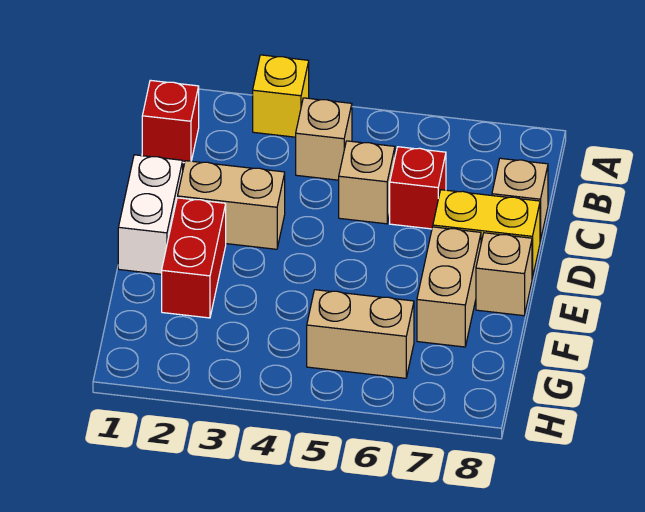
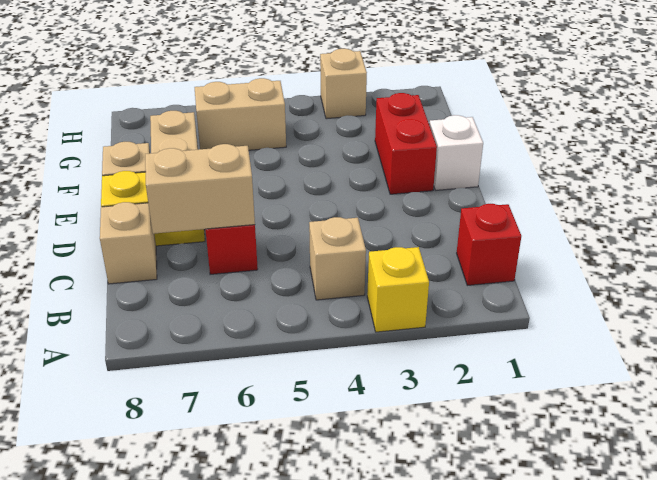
tan 1x1 brick [339,141,395,224] -> tan 1x1 brick moved to [320,49,367,119]
white 1x2 brick [118,155,183,274] -> white 1x1 brick [429,115,483,190]
tan 1x2 brick [178,161,285,249] -> tan 1x2 brick moved to [145,144,255,234]

